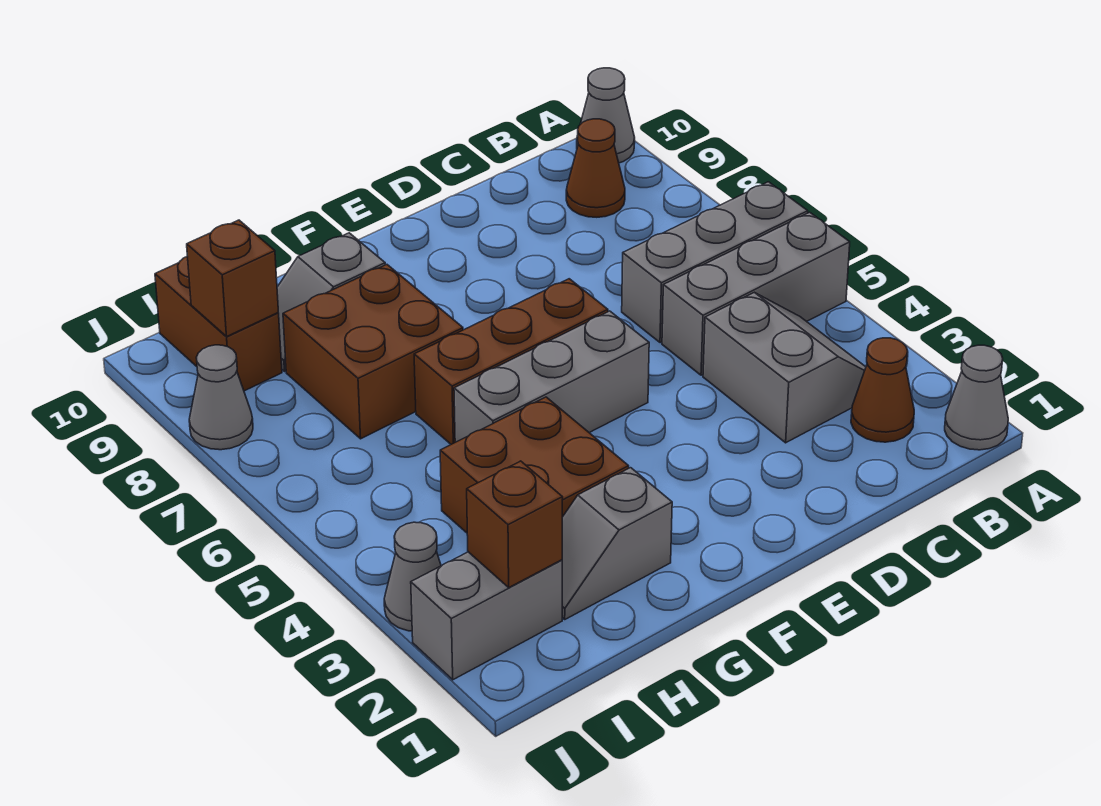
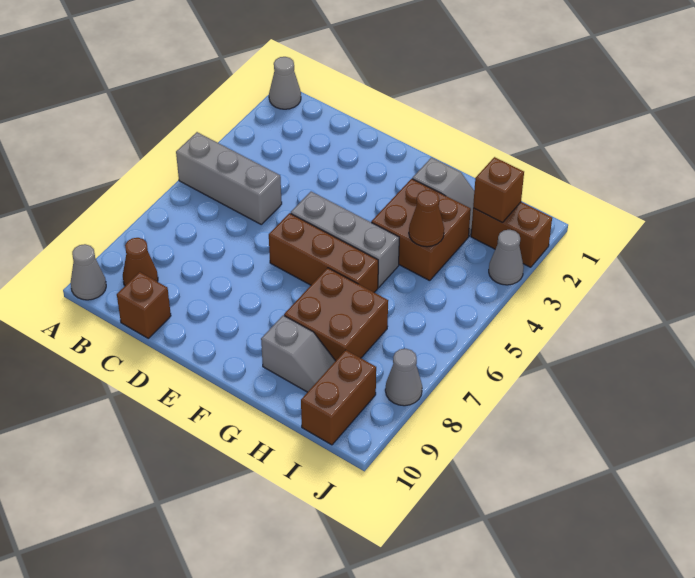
grey 1x3 brick [622,182,808,343] -> none
brown 1x1 cone [851,338,914,442] -> brown 1x1 cone moved to [409,190,444,247]
grey 2x2 slope [703,292,866,443] -> none
grey 1x2 brick [411,552,562,680] -> brown 1x2 brick [471,202,552,267]
brown 1x1 brick [187,220,278,336] -> brown 1x1 brick moved to [117,272,171,338]

